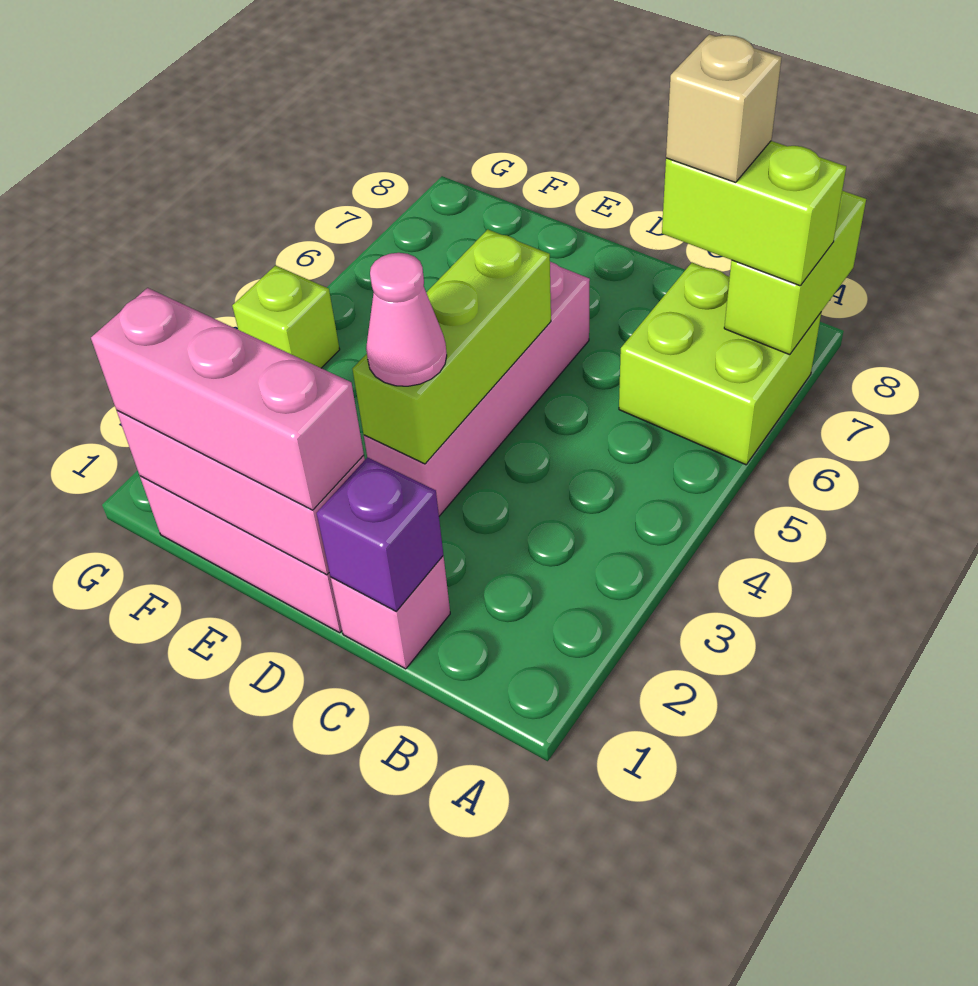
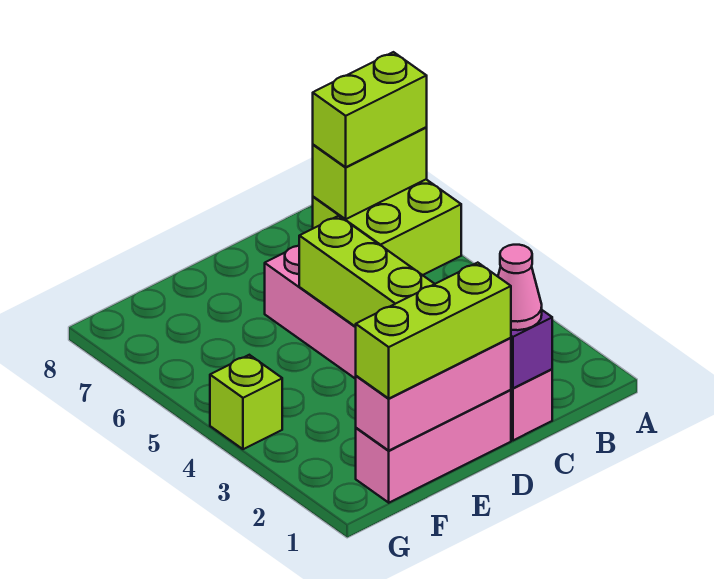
lime 1x2 brick [724,191,866,355] -> lime 1x2 brick turned to [313,127,427,219]
tan 1x1 brick [666,34,782,182] -> none
pink 1x3 brick [91,288,364,510] -> lime 1x3 brick [356,263,511,398]
pink 1x1 cone [366,253,447,386] -> pink 1x1 cone moved to [498,245,542,330]

